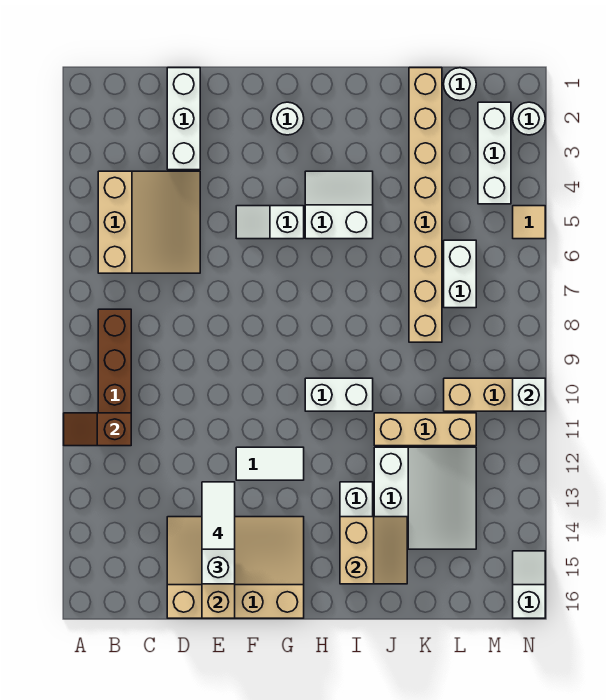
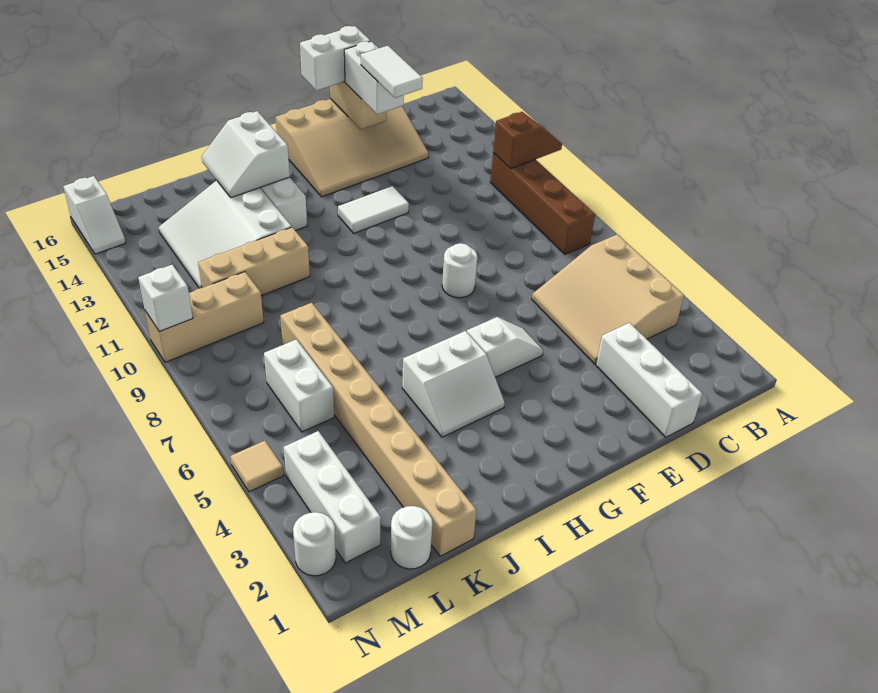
white 1x1 round brick [271,102,304,135] -> white 1x1 round brick moved to [442,243,477,298]
white 1x2 brick [305,378,373,411] -> white 1x2 brick moved to [300,26,370,91]
tan 2x2 slope [340,517,407,584] -> white 2x2 slope [202,111,290,198]

